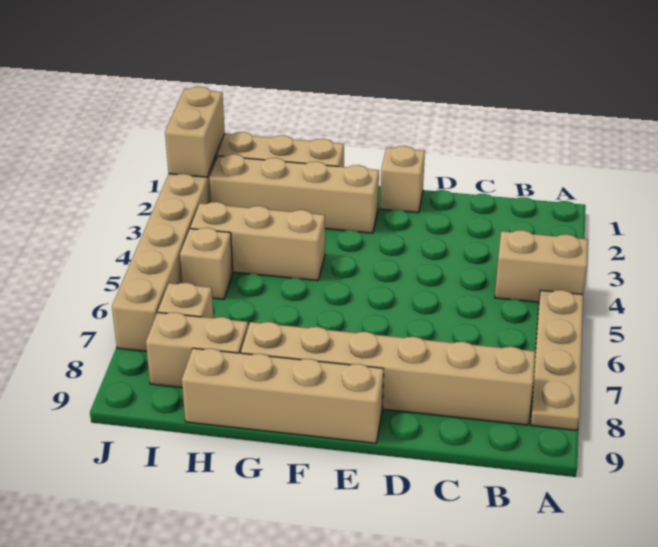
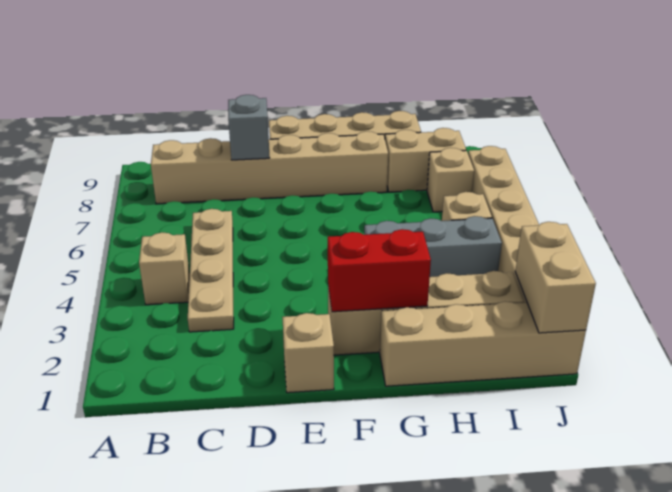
tan 1x2 brick [495,230,588,302] -> tan 1x1 brick [139,232,190,305]
tan 1x4 plate [531,290,583,430] -> tan 1x4 plate moved to [188,209,234,332]
none -> grey 1x1 brick [228,95,270,160]
none -> red 1x2 brick [328,229,431,312]
tan 1x3 brick [190,202,325,281] -> grey 1x3 brick [364,216,502,277]

